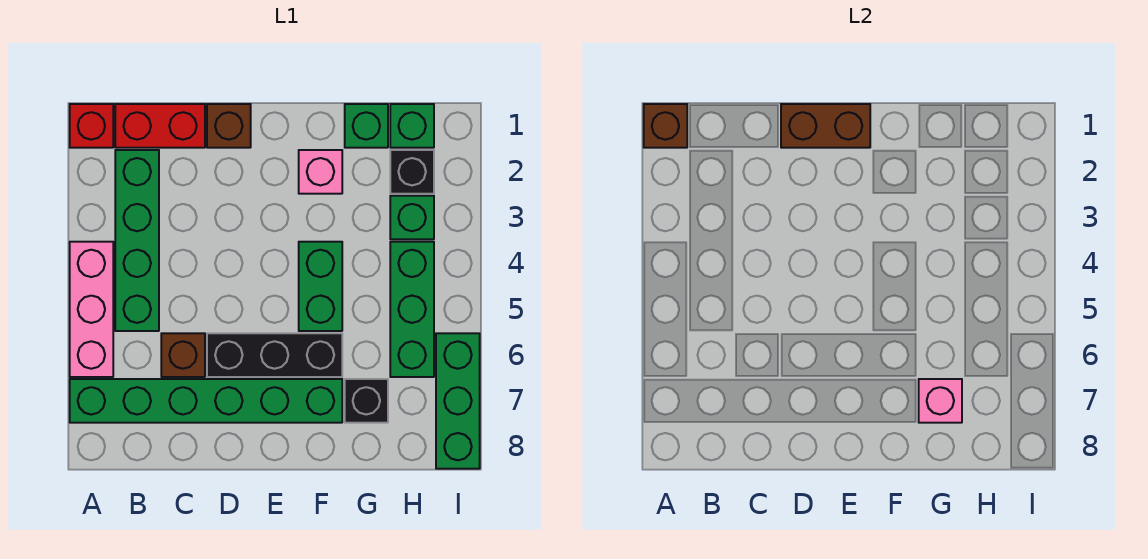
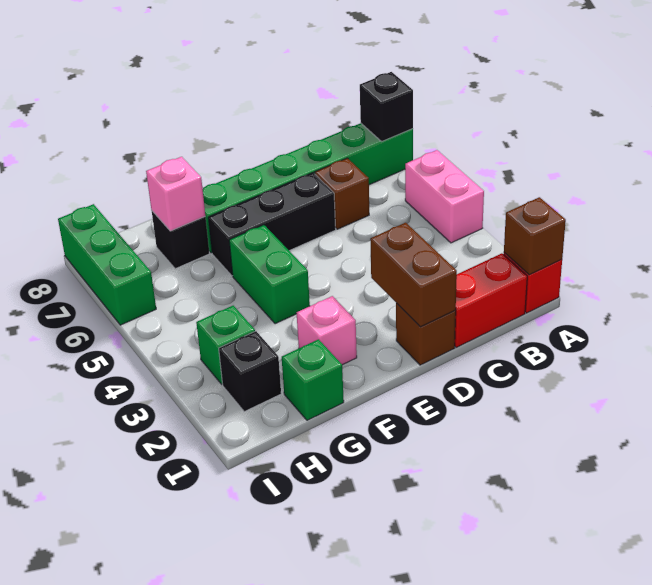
pink 1x3 brick [70,242,113,377] -> pink 1x2 brick [405,150,484,243]
none -> black 1x1 brick [360,72,413,142]
green 1x4 brick [115,150,159,331] -> none
brown 1x2 brick [781,104,870,148] -> brown 1x2 brick turned to [370,223,457,327]
green 1x1 brick [390,104,434,148] -> none
green 1x3 brick [390,242,434,377] -> none

